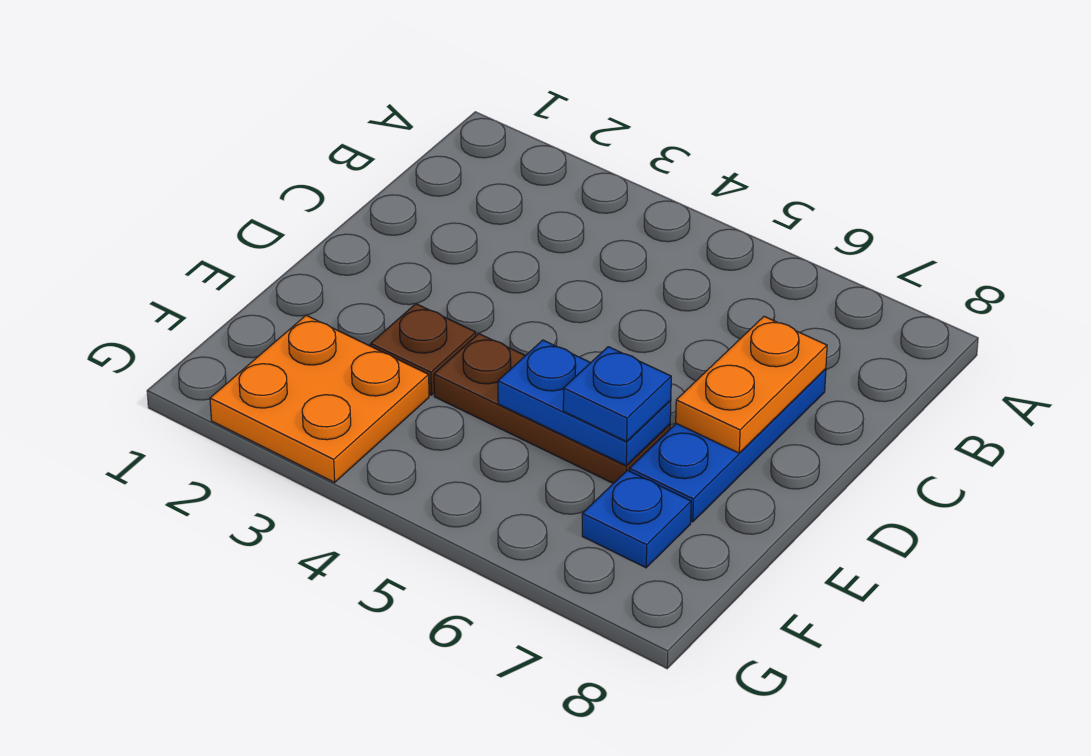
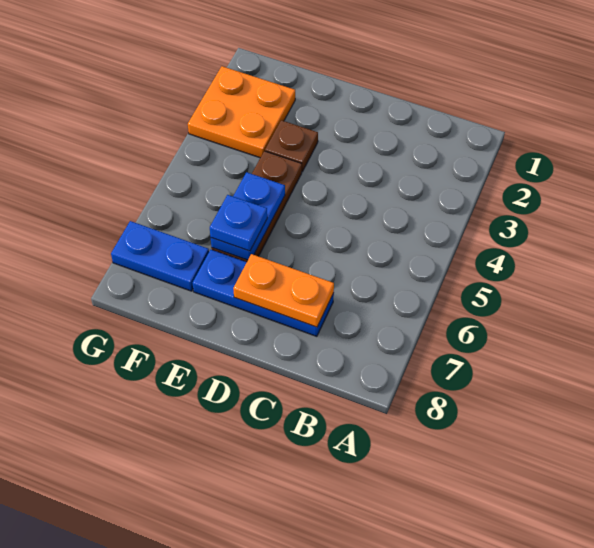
blue 1x1 plate [582,470,691,568] -> blue 1x2 plate [111,221,209,291]

